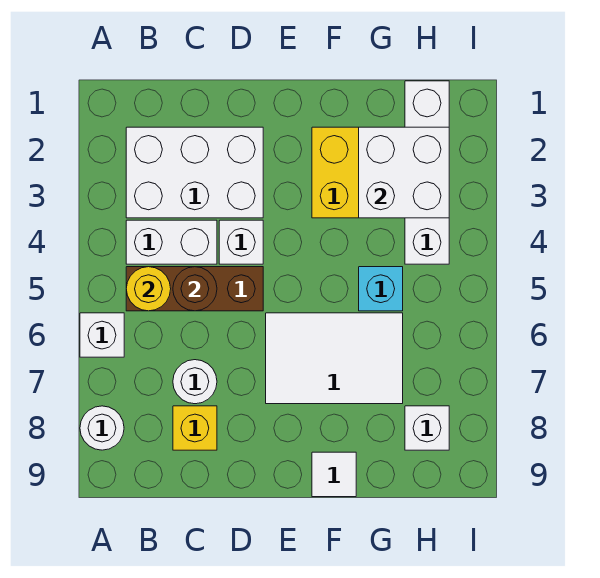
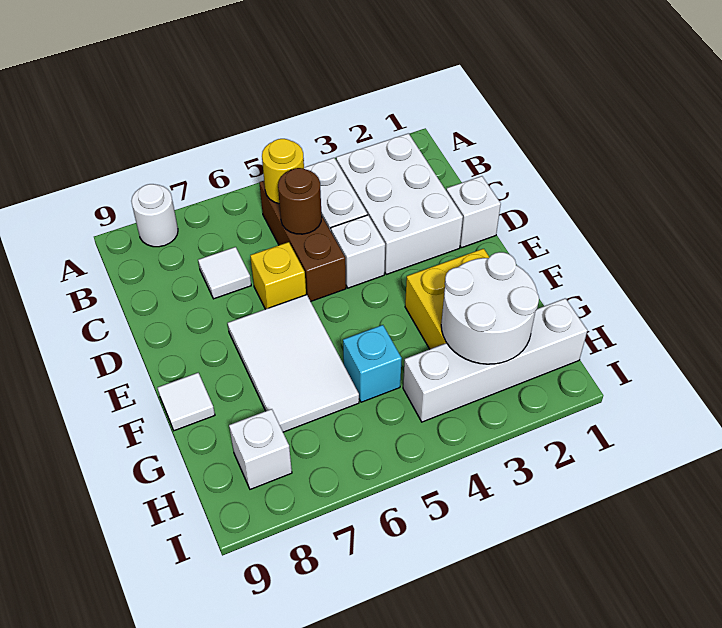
white 1x1 brick [80,313,124,357] -> white 1x1 brick moved to [446,176,501,248]
white 1x1 round brick [173,360,217,404] -> white 1x1 tile [198,247,251,299]
yellow 1x1 brick [173,406,217,450] -> yellow 1x1 brick moved to [250,242,306,309]
white 2x2 brick [359,127,449,218] -> white 2x2 round brick [441,252,539,364]

